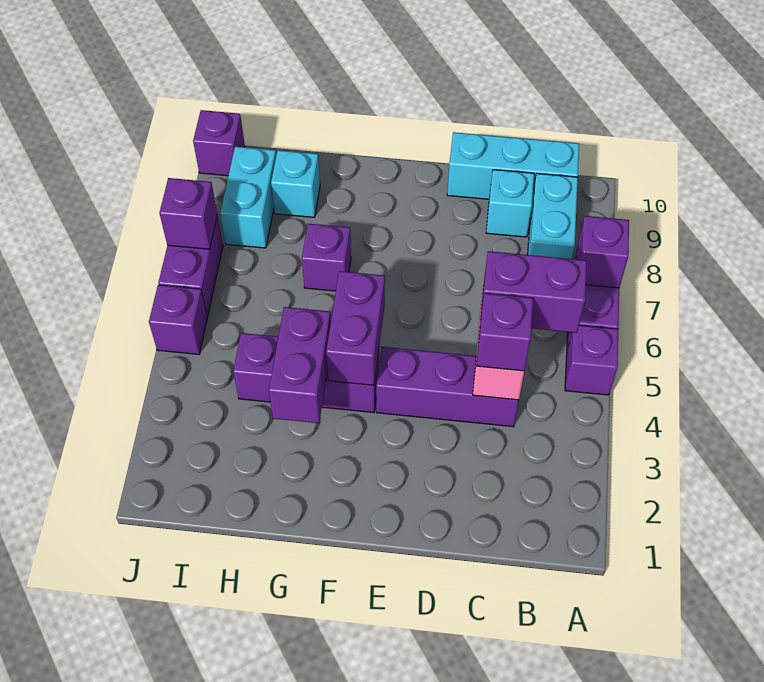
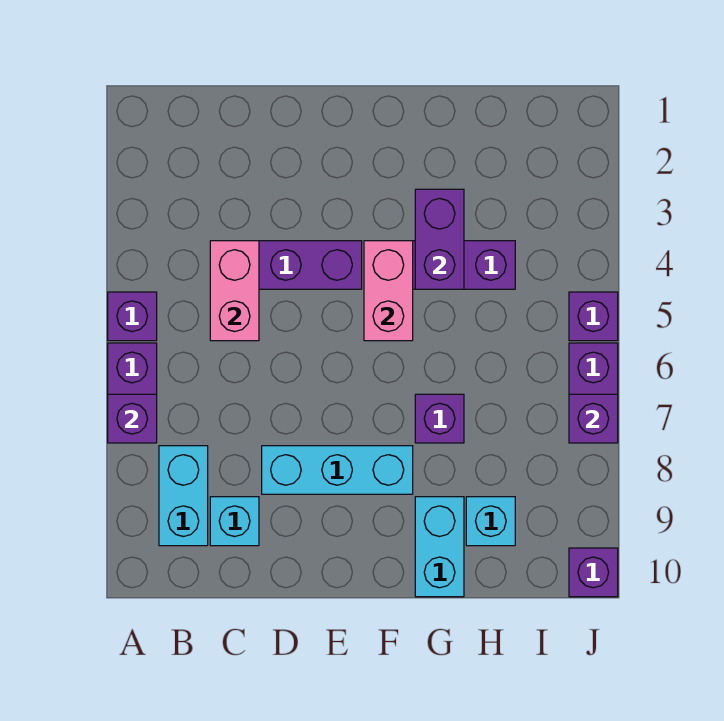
purple 1x2 brick [480,251,587,333] -> none
cyan 1x3 brick [447,132,579,199] -> cyan 1x3 brick moved to [262,446,413,494]
purple 1x1 brick [476,293,533,371] -> none
purple 1x2 brick [326,271,385,385] -> pink 1x2 brick [364,241,413,341]
cyan 1x2 brick [220,147,276,248] -> cyan 1x2 brick moved to [415,497,464,597]

